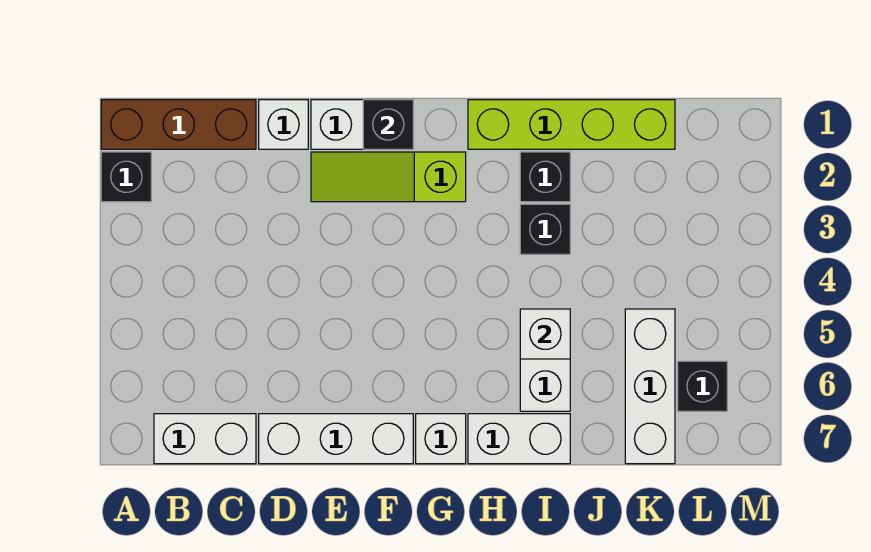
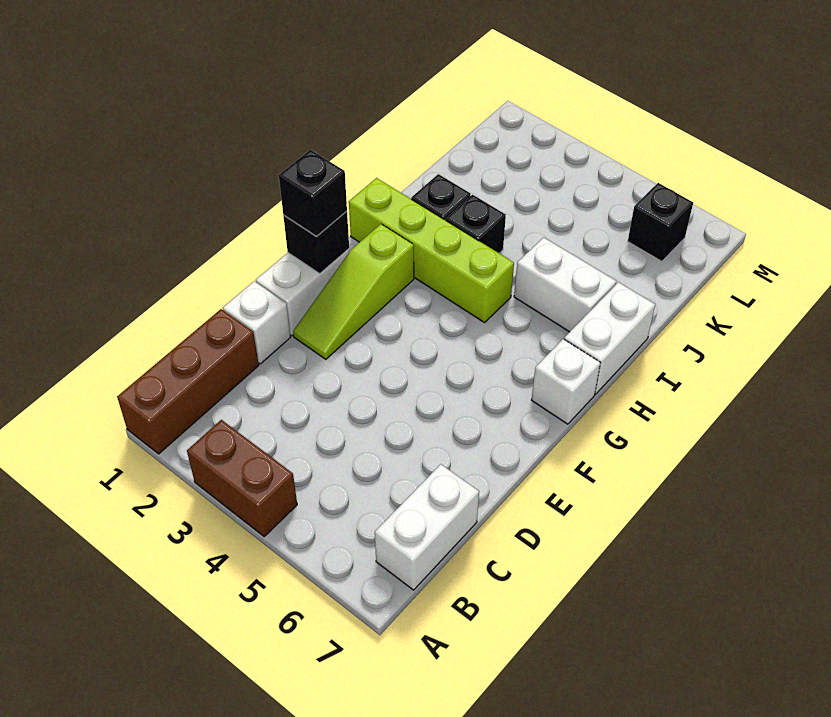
black 1x1 brick [101,152,151,202] -> black 1x1 brick moved to [279,150,347,236]
none -> brown 1x2 brick [187,420,297,536]
white 1x3 brick [259,414,413,464] -> none
lime 1x4 brick [468,100,675,149] -> lime 1x4 brick turned to [349,178,514,323]
white 1x1 brick [520,309,570,359] -> none
white 1x3 brick [625,309,675,464] -> none

